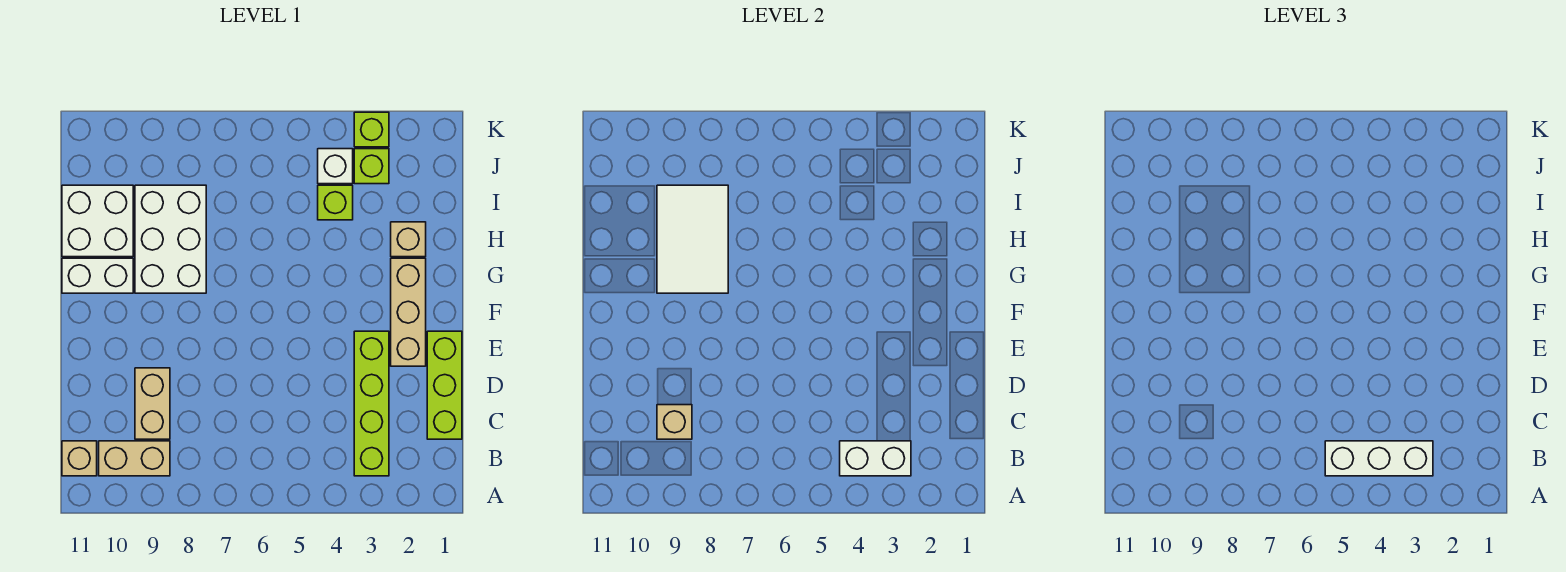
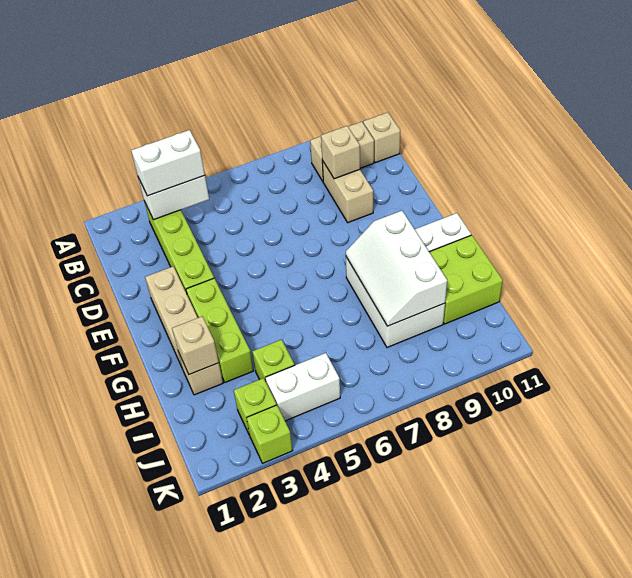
white 1x3 brick [1325,441,1433,476] -> white 1x2 brick [131,130,205,196]
lime 1x3 brick [427,331,462,439] -> lime 1x3 brick moved to [186,278,254,382]
white 2x3 tile [657,185,728,293] -> white 2x3 slope [346,211,447,326]
none -> tan 1x1 brick [172,316,219,374]
white 2x2 brick [62,185,133,257] -> lime 2x2 brick [429,235,503,324]
white 1x1 brick [318,149,353,184] -> white 1x2 brick [265,353,340,421]

